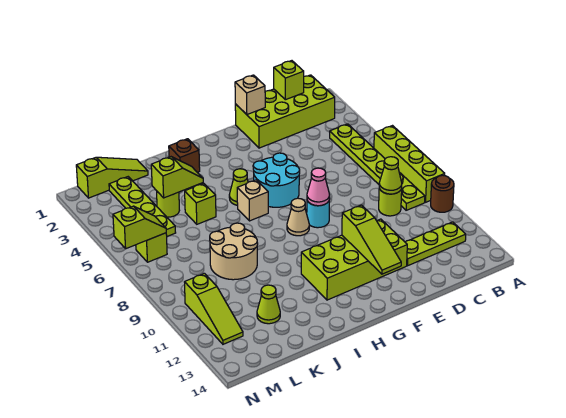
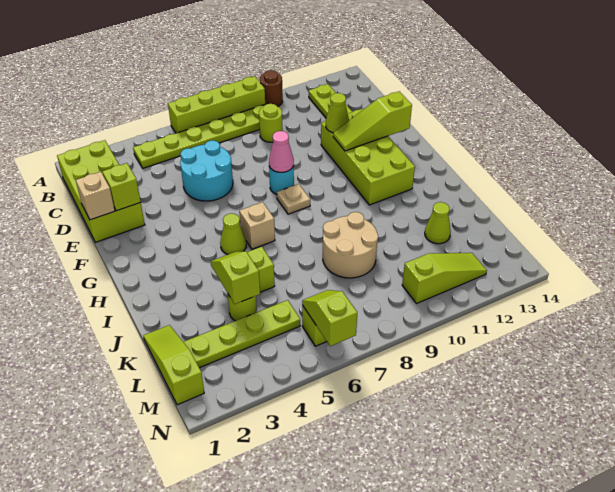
lime 1x1 brick [274,61,304,100] -> lime 1x1 brick moved to [102,163,141,211]
lime 1x1 cone [379,157,402,194] -> lime 1x1 cone moved to [326,93,349,133]
cyan 2x2 round brick [253,153,300,207] -> cyan 2x2 round brick moved to [180,140,233,201]
lime 1x3 slope [342,205,401,274] -> lime 1x3 slope turned to [333,91,412,151]
tan 1x1 cone [287,198,309,236] -> tan 1x1 plate [277,184,310,214]
brown 1x1 brick [169,139,200,172] -> none

